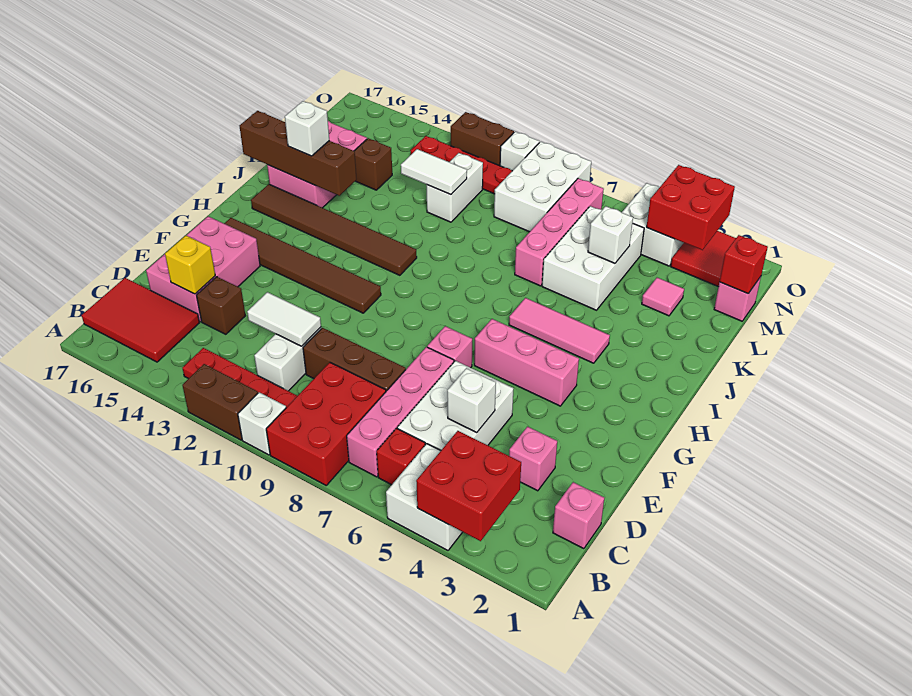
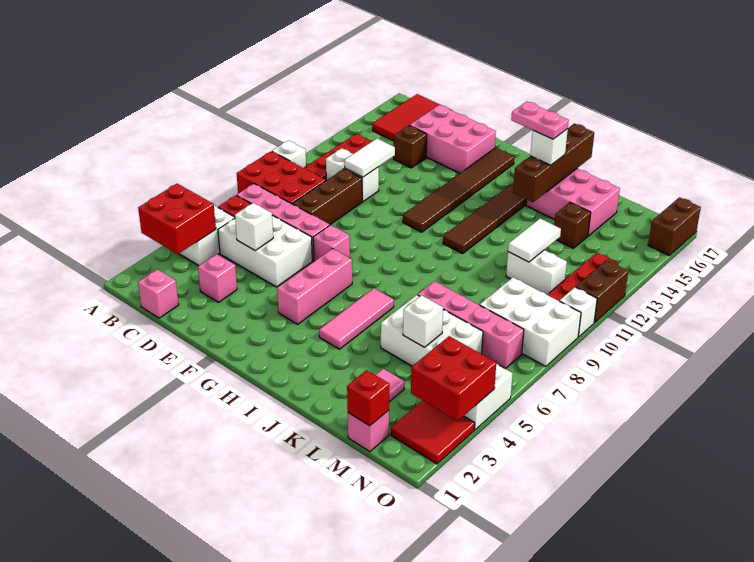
brown 1x2 brick [182,364,258,440] -> brown 1x2 brick moved to [648,197,701,255]
yellow 1x1 brick [165,236,215,294] -> none
none -> pink 1x2 plate [511,101,569,139]

